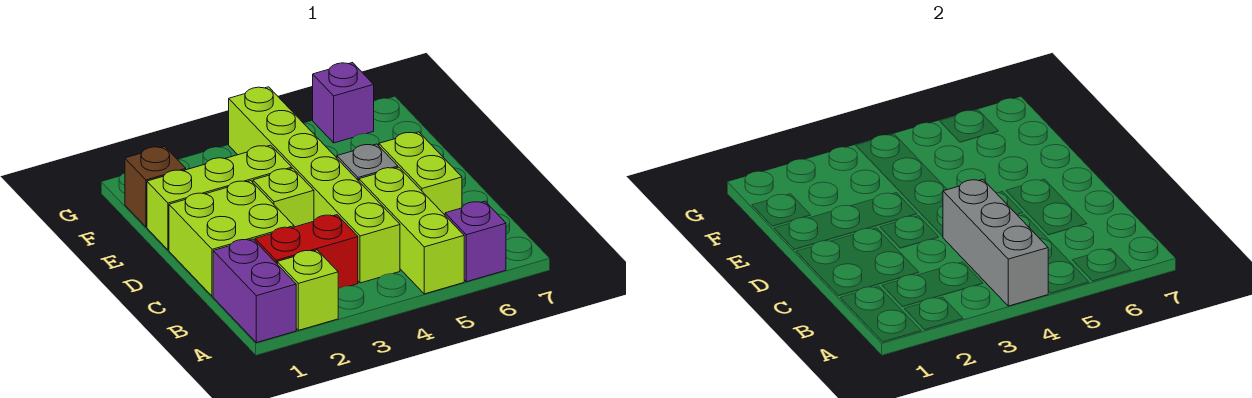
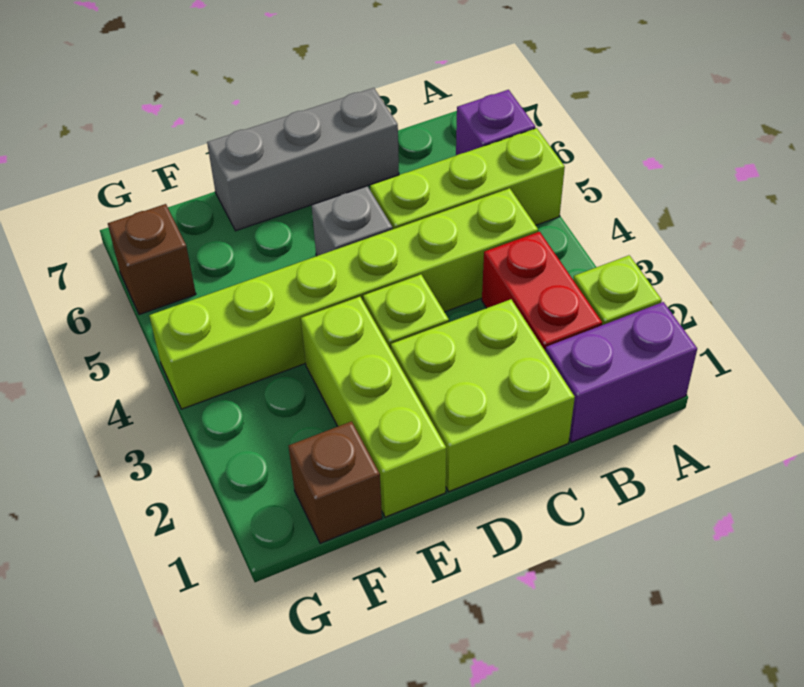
grey 1x3 brick [943,179,1048,306] -> grey 1x3 brick moved to [207,88,399,231]
lime 1x2 brick [379,132,462,215] -> none
purple 1x1 brick [313,63,374,143] -> brown 1x1 brick [108,204,196,315]

